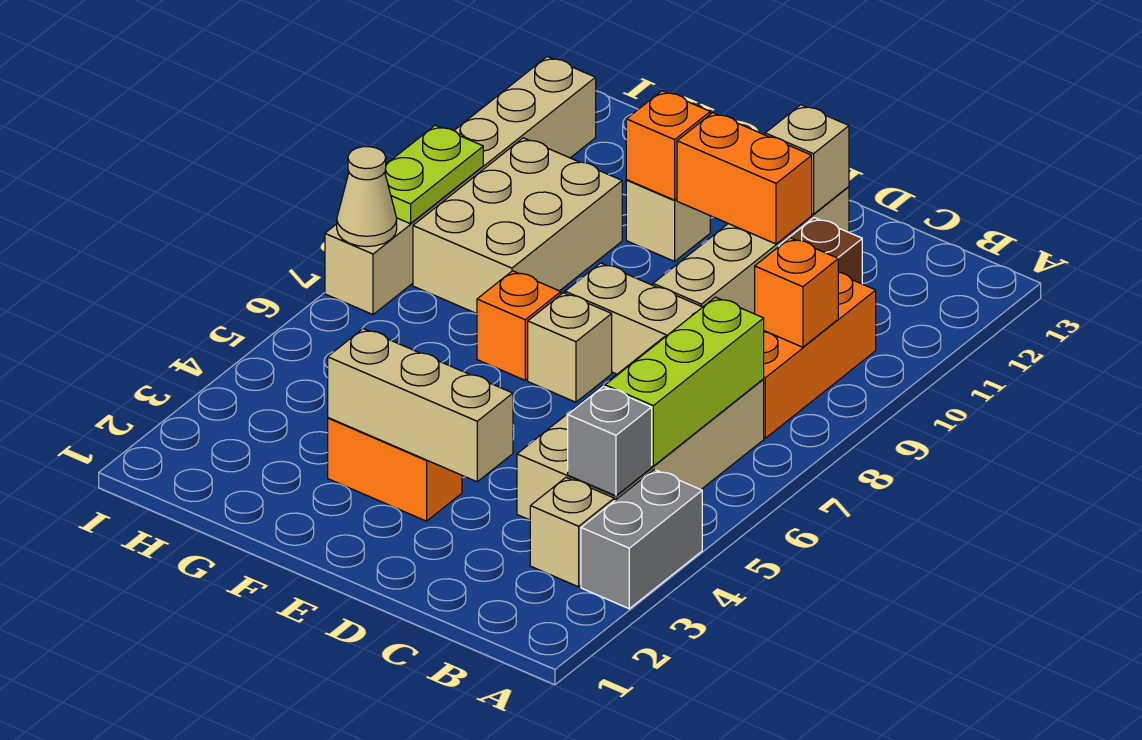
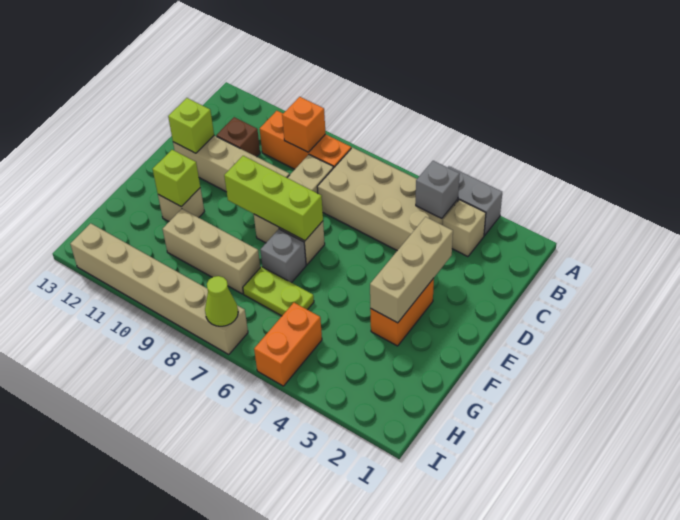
lime 1x3 brick [605,297,764,466] -> lime 1x3 brick moved to [224,156,323,241]
orange 1x2 brick [677,113,812,244] -> orange 1x2 brick moved to [254,303,322,386]
tan 1x1 brick [765,105,849,214] -> lime 1x1 brick [168,98,214,153]
orange 1x1 brick [477,271,561,380] -> grey 1x1 brick [260,229,306,283]
orange 1x1 brick [626,91,710,200] -> lime 1x1 brick [153,150,200,207]
tan 2x3 brick [413,138,622,314] -> tan 1x3 brick [163,209,260,294]
tan 1x1 cone [337,147,397,247] -> lime 1x1 cone [205,276,238,326]
lime 1x2 plate [385,125,483,224] -> lime 1x2 plate moved to [243,267,314,316]

